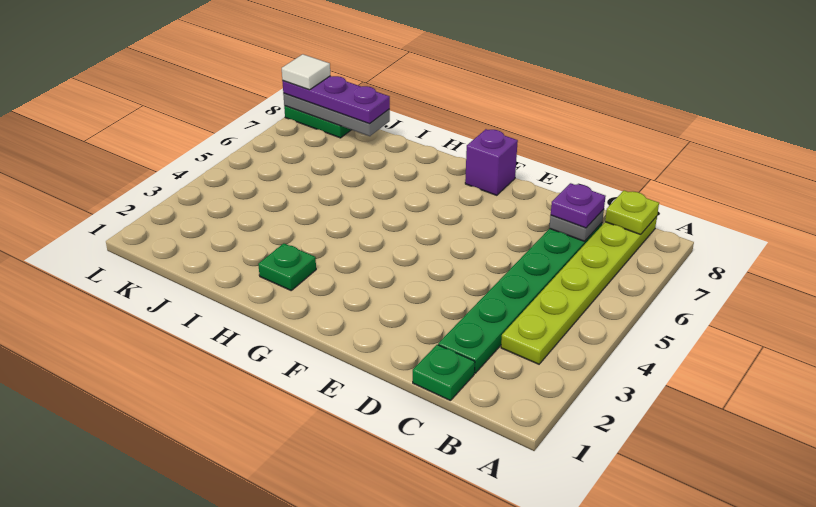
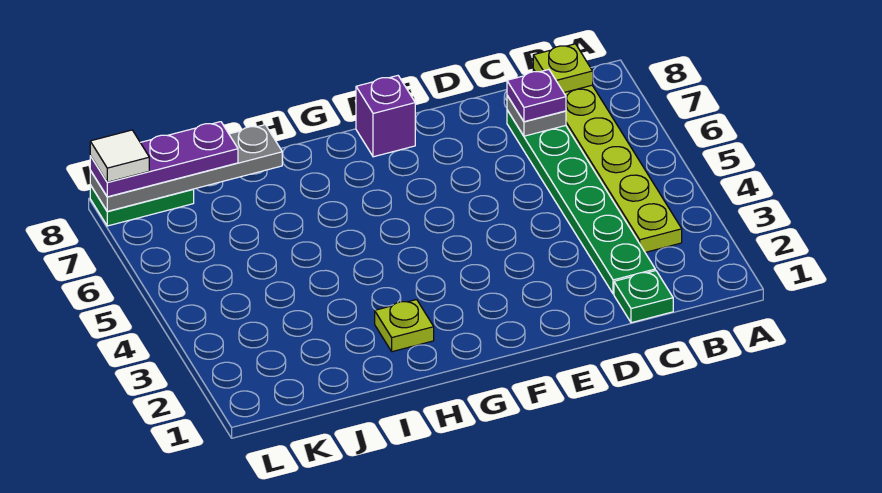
green 1x1 plate [258,243,316,290] -> lime 1x1 plate [375,300,434,352]
grey 1x3 plate [283,93,390,136] -> grey 1x4 plate [90,125,282,211]

